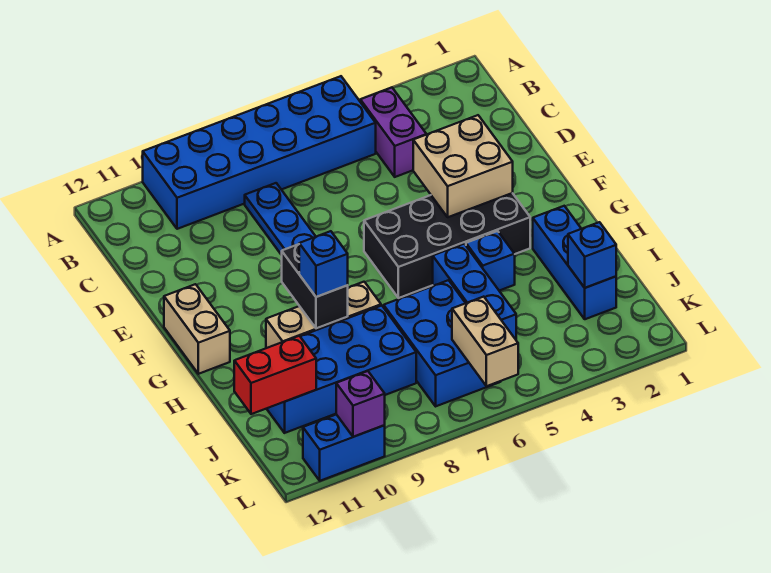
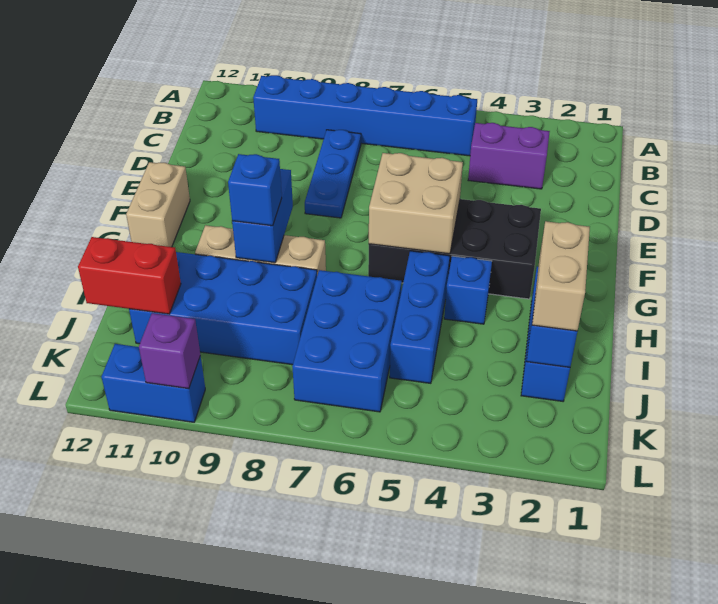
blue 2x6 brick [143,76,376,229] -> blue 1x6 brick [253,75,477,156]
purple 1x2 brick [360,87,426,177] -> purple 1x2 brick turned to [468,123,550,189]
tan 2x2 brick [413,115,513,217] -> tan 2x2 brick moved to [369,153,463,254]
black 1x2 brick [282,244,348,329] -> blue 1x2 brick [232,169,293,263]
tan 1x2 brick [452,297,518,386] -> tan 1x2 brick moved to [532,221,590,331]

